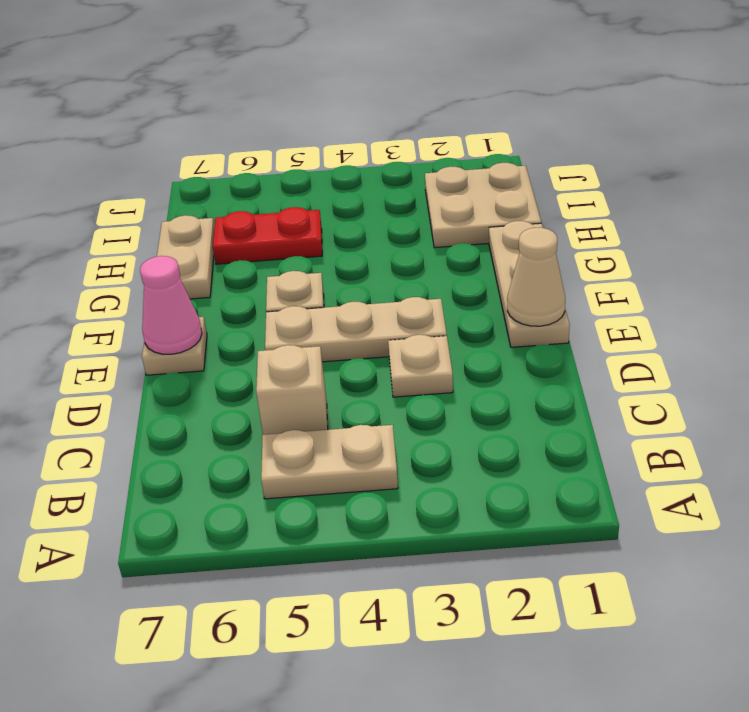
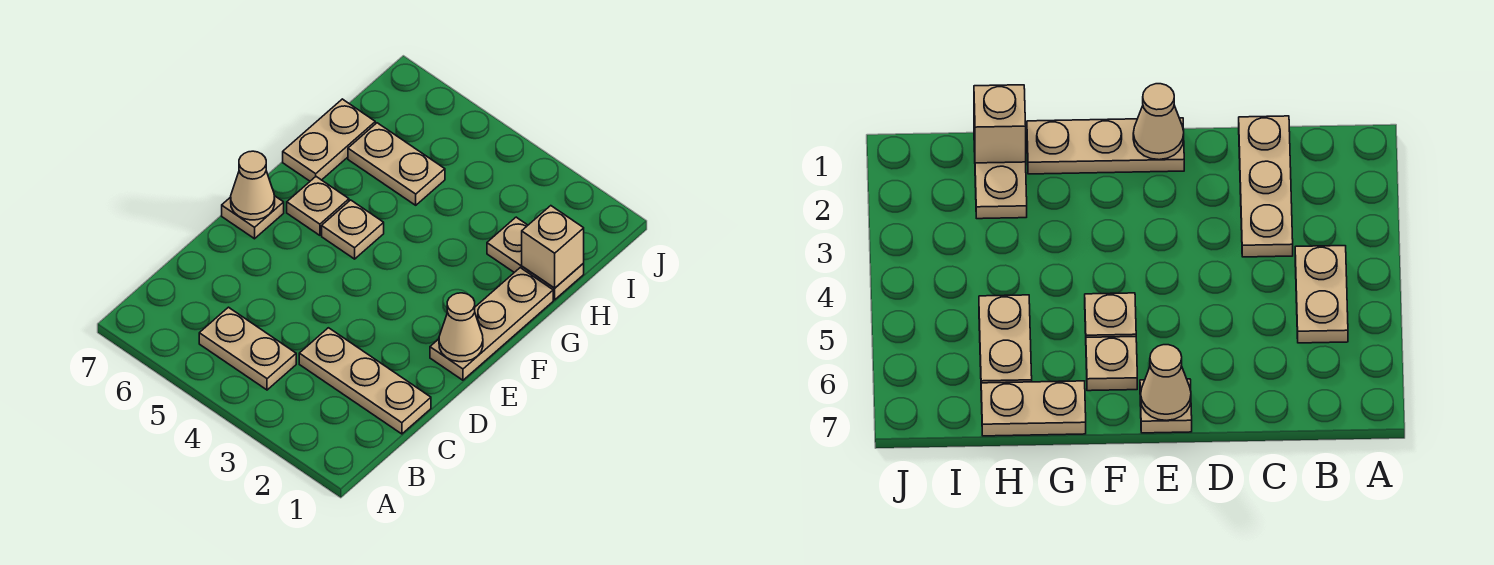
tan 1x1 brick [256,345,328,435] -> tan 1x1 brick moved to [522,206,584,288]
tan 1x1 plate [388,335,453,397] -> tan 1x1 plate moved to [287,177,349,235]
tan 1x3 plate [265,297,447,362] -> tan 1x3 plate moved to [299,328,431,434]
pink 1x1 cone [140,256,202,354] -> tan 1x1 cone [231,151,275,220]
tan 2x2 plate [425,163,541,248] -> tan 1x2 plate [487,217,584,300]
red 1x2 plate [213,207,322,264] -> tan 1x2 plate [348,123,445,205]

